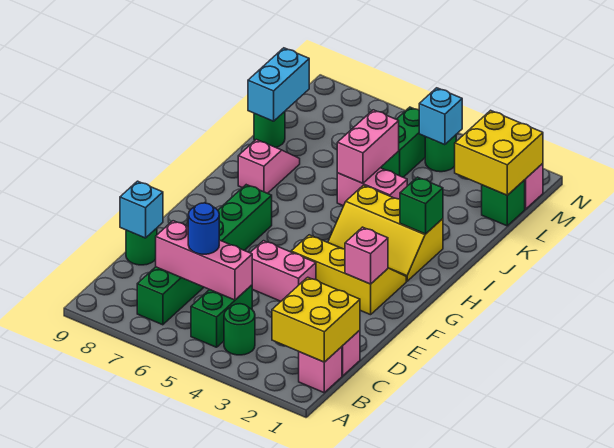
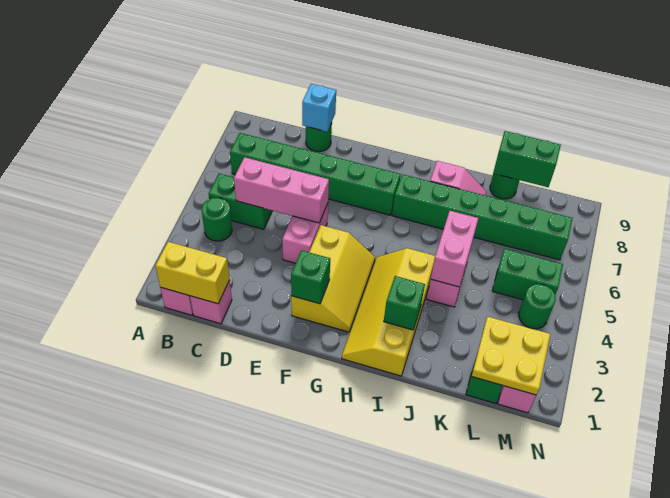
yellow 2x2 brick [272,277,360,362] -> yellow 1x2 brick [156,242,230,304]
pink 1x3 brick [156,221,252,300] -> pink 1x3 brick turned to [234,157,329,223]
blue 1x1 round brick [188,203,219,254] -> none
pink 1x1 brick [345,227,388,284] -> green 1x1 brick [291,250,330,304]
yellow 2x3 slope [328,185,443,281] -> yellow 2x4 slope [342,248,435,376]
none -> green 1x6 brick [392,174,573,260]
pink 1x2 brick [337,110,399,183] -> pink 1x2 brick turned to [431,211,478,287]
cyan 1x2 brick [248,48,309,121] -> green 1x2 brick [493,131,561,187]
yellow 2x2 brick [455,110,543,195] -> yellow 2x2 plate [472,317,550,395]
cyan 1x1 brick [419,88,462,145] -> none

